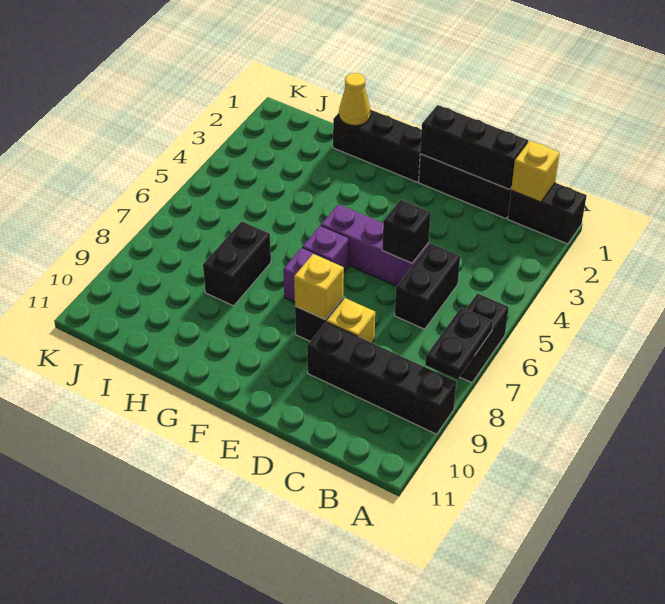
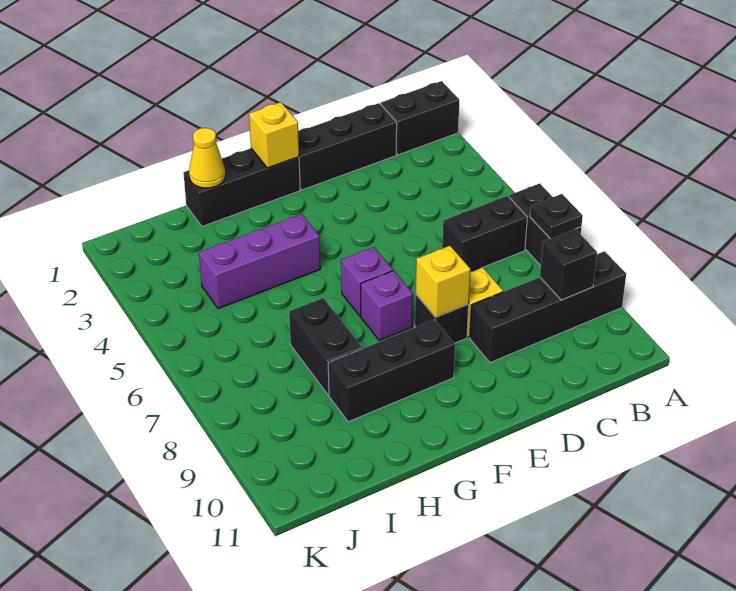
black 1x2 plate [425,307,493,380] -> black 1x1 plate [530,194,583,239]
yellow 1x1 brick [511,141,560,202] -> yellow 1x1 brick moved to [249,102,299,168]
black 1x3 brick [420,105,528,190] -> black 1x3 brick moved to [328,320,455,422]
black 1x2 brick [395,243,460,329] -> black 1x2 brick turned to [442,196,527,272]
purple 1x3 brick [321,204,429,286] -> purple 1x3 brick moved to [199,214,320,309]
black 1x1 brick [382,200,431,263] -> black 1x1 brick moved to [540,229,597,300]

